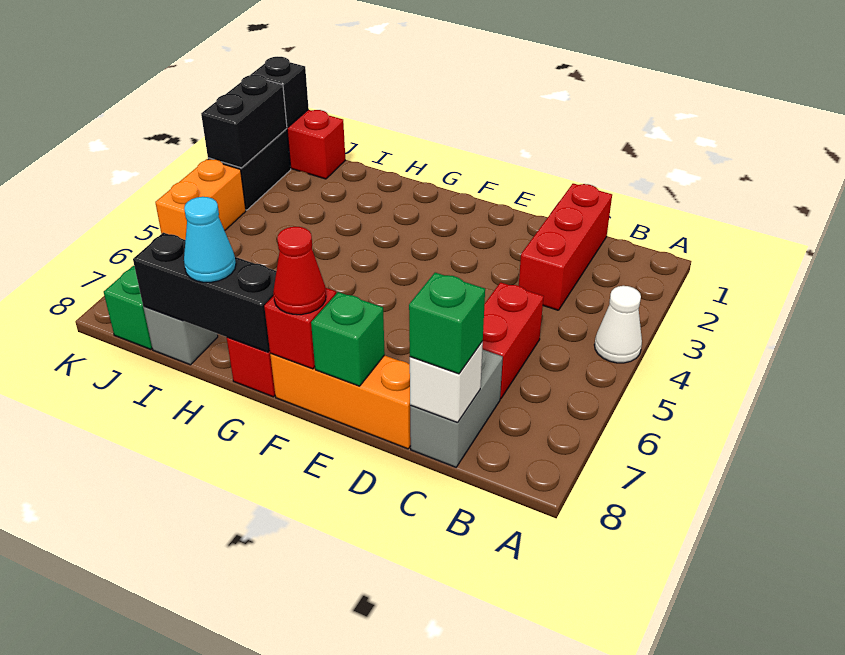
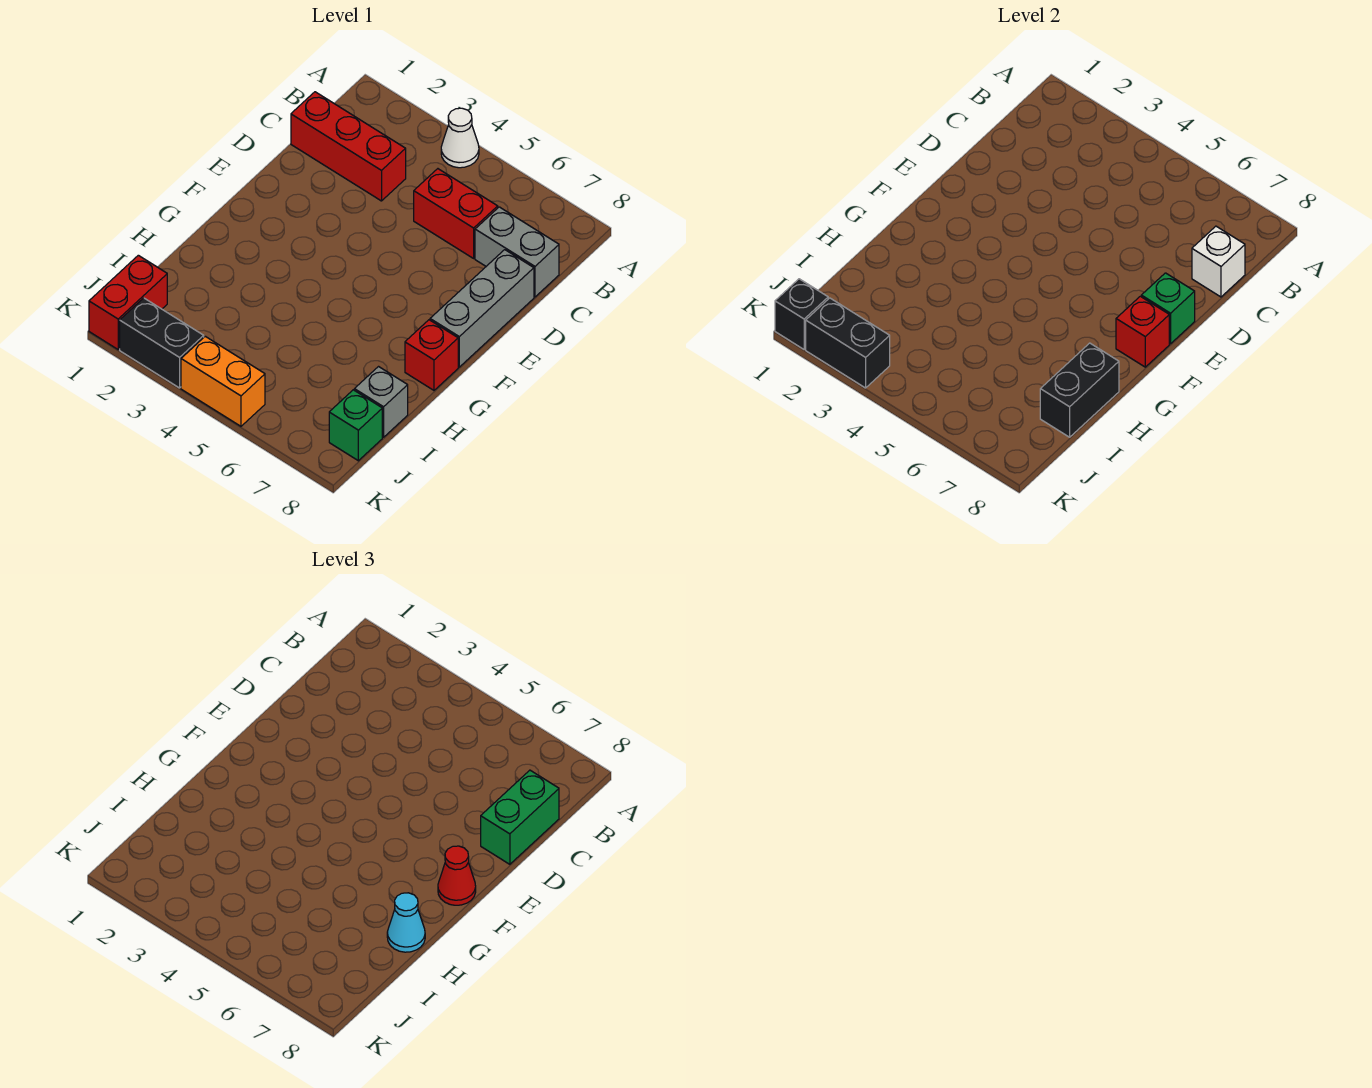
green 1x1 brick [409,273,485,374] -> green 1x2 brick [481,770,559,864]
orange 1x3 brick [270,353,411,449] -> grey 1x3 brick [430,250,534,367]
black 1x3 brick [133,232,276,352] -> black 1x2 brick [1040,343,1119,437]

